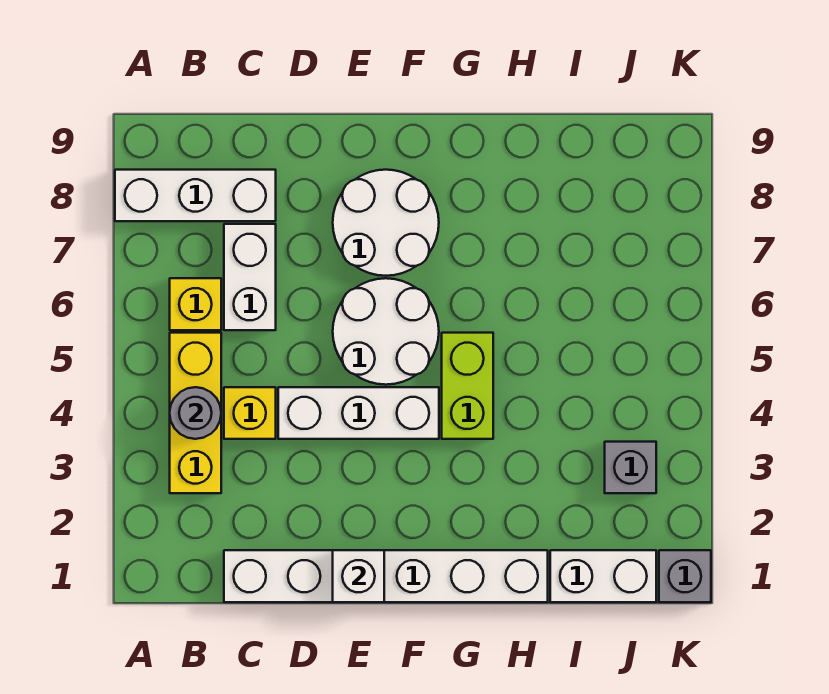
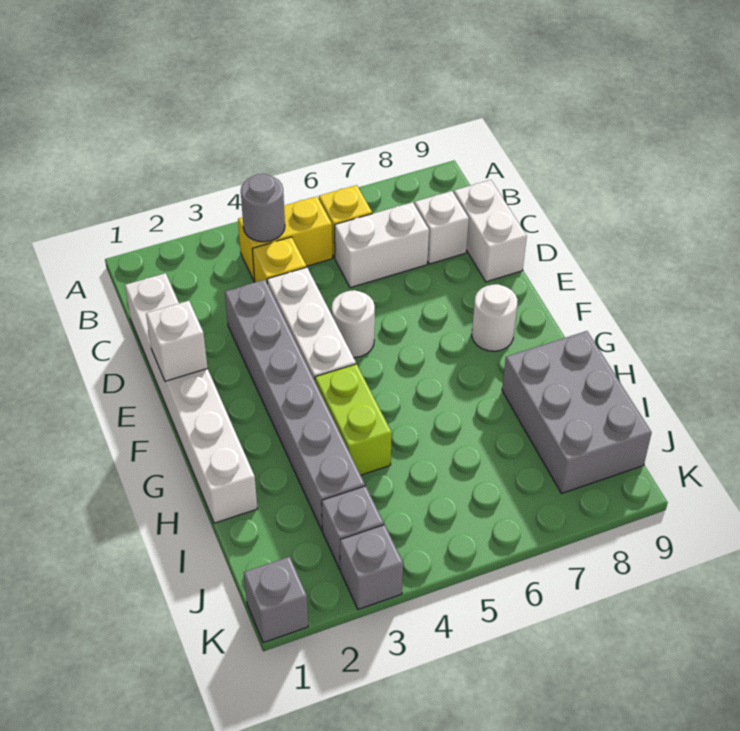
white 1x3 brick [115,170,276,221] -> white 1x1 brick [415,191,469,264]
yellow 1x3 brick [170,333,221,493] -> yellow 1x2 brick [238,196,332,282]
none -> grey 1x6 brick [225,280,365,531]
white 2x2 round brick [333,278,439,385] -> white 1x1 round brick [332,290,375,358]
white 2x2 round brick [333,170,439,276] -> white 1x1 round brick [472,284,518,351]
lime 1x2 brick [442,333,493,439] -> lime 1x2 brick turned to [315,364,392,475]
none -> grey 2x3 brick [502,331,652,494]
white 1x2 brick [550,550,656,602] -> white 1x2 brick moved to [454,180,527,282]
none -> grey 1x1 brick [340,525,403,609]

